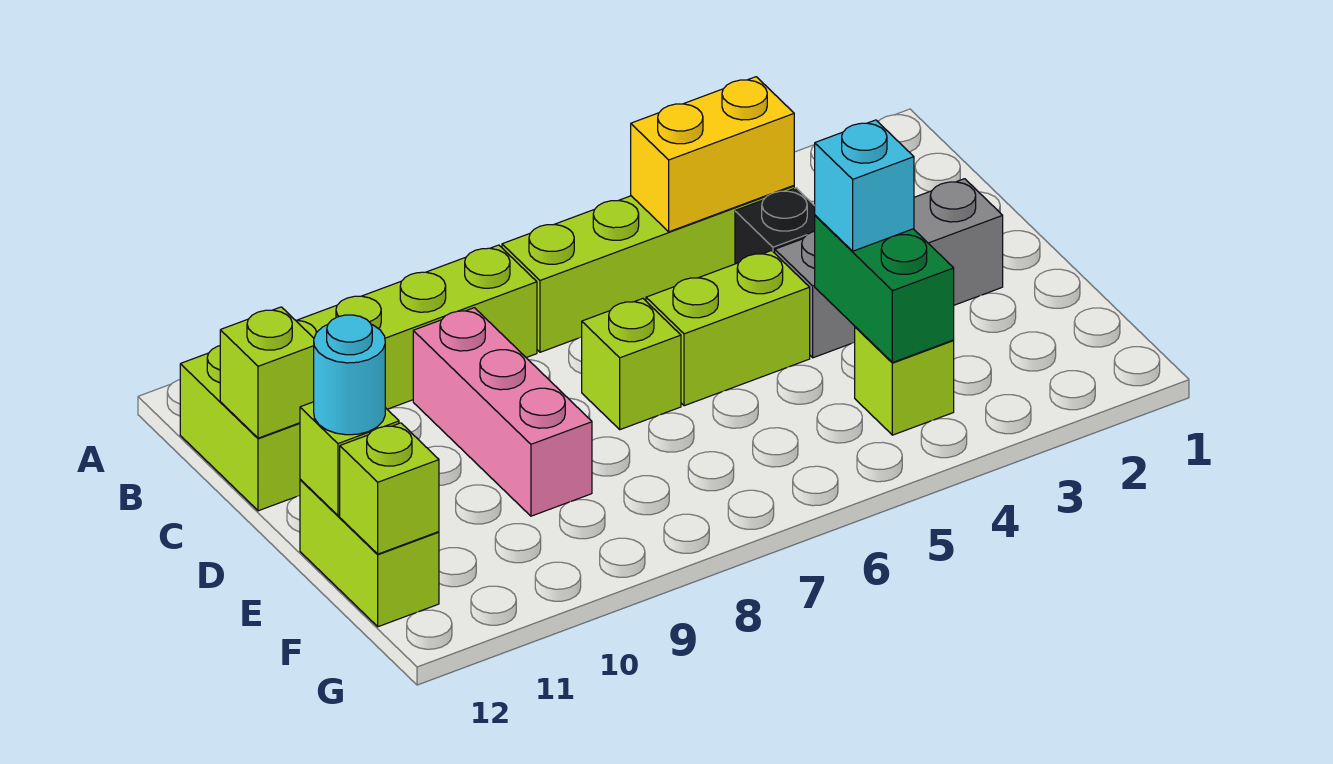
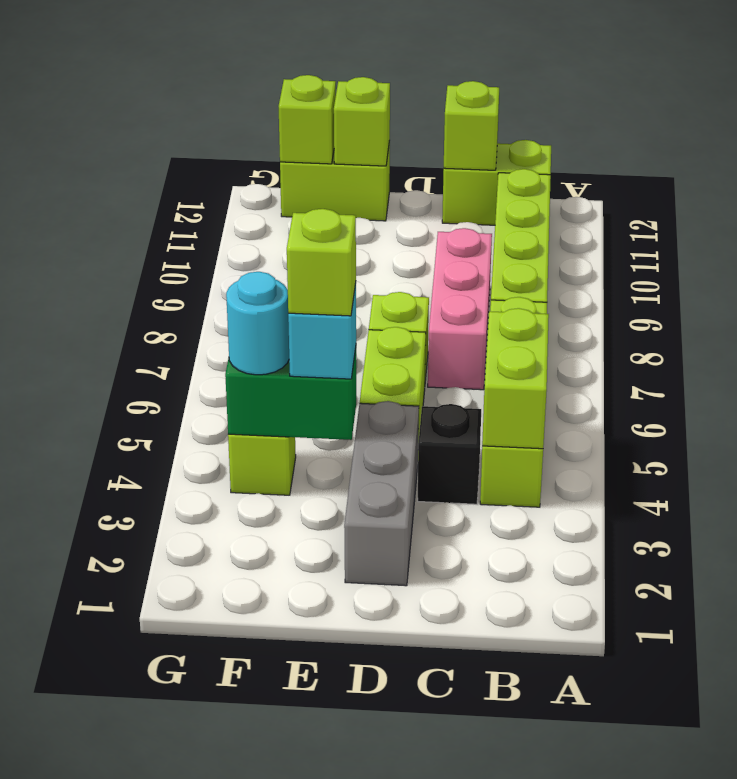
yellow 1x2 brick [631,77,794,232] -> lime 1x2 brick [482,308,549,449]
pink 1x3 brick [413,308,592,516] -> pink 1x3 brick turned to [428,228,492,390]
none -> lime 1x1 brick [287,209,356,316]
cyan 1x1 round brick [314,315,385,435] -> cyan 1x1 round brick moved to [226,272,289,375]

